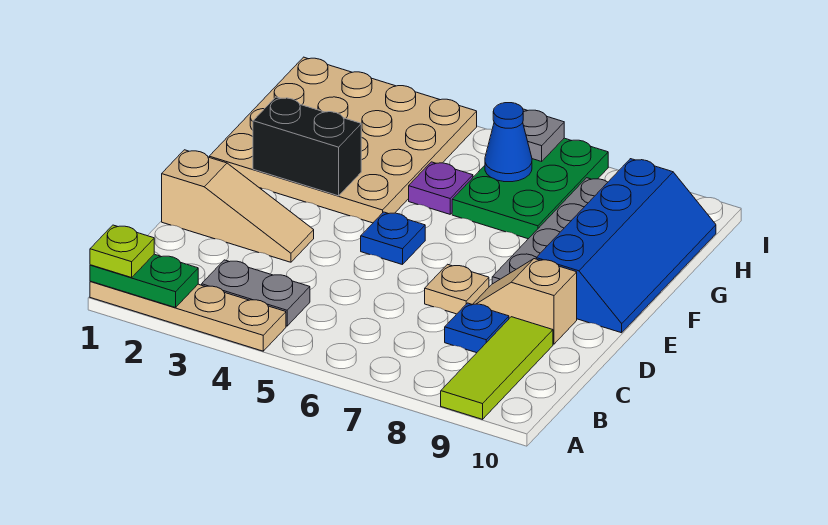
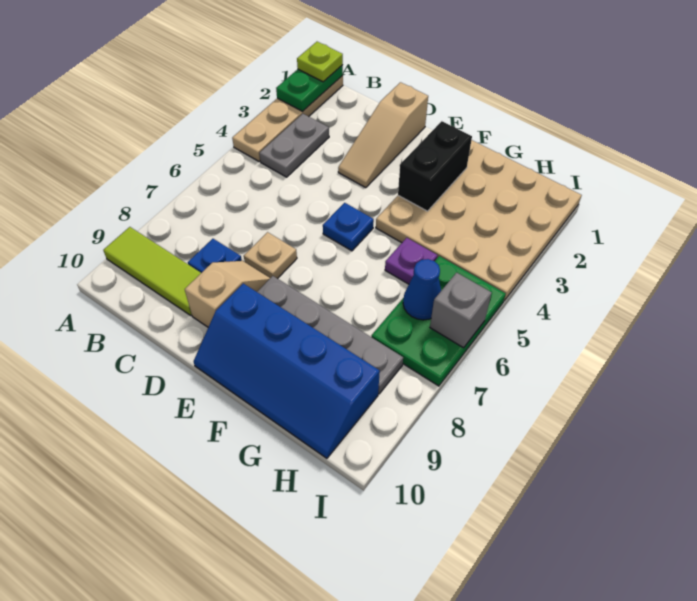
green 2x3 plate [452,138,608,239] -> green 2x3 plate turned to [371,256,506,386]
grey 1x1 plate [523,109,564,161] -> grey 1x1 brick [430,273,492,348]

